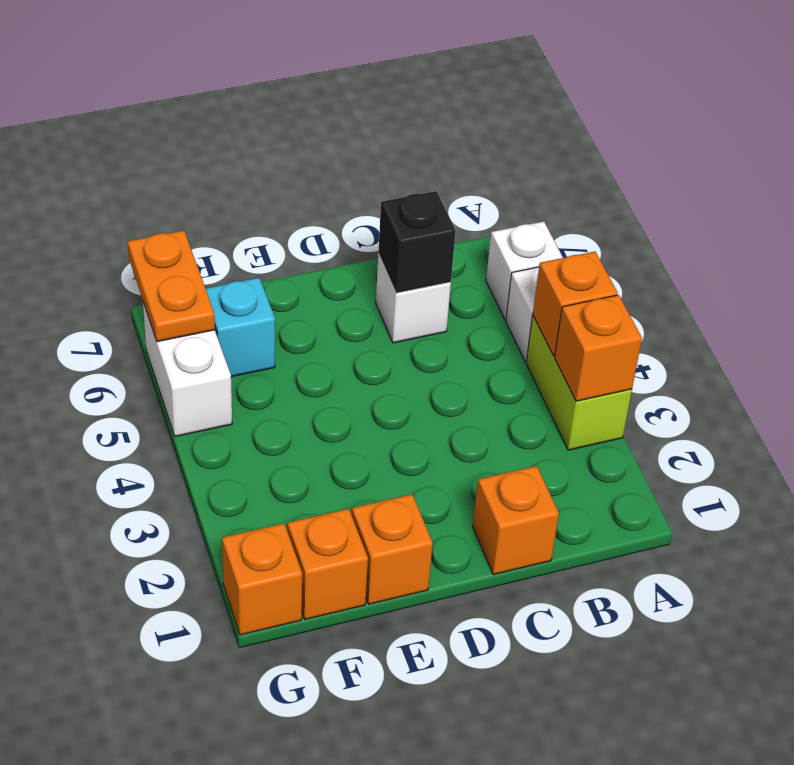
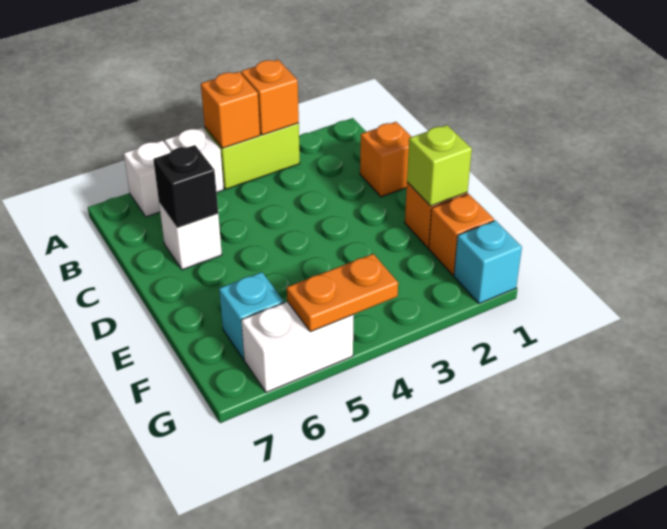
none -> lime 1x1 brick [407,125,472,206]
orange 1x1 brick [222,523,302,635] -> cyan 1x1 brick [454,221,522,304]
orange 1x2 plate [128,230,215,342] -> orange 1x2 plate moved to [287,254,398,332]

